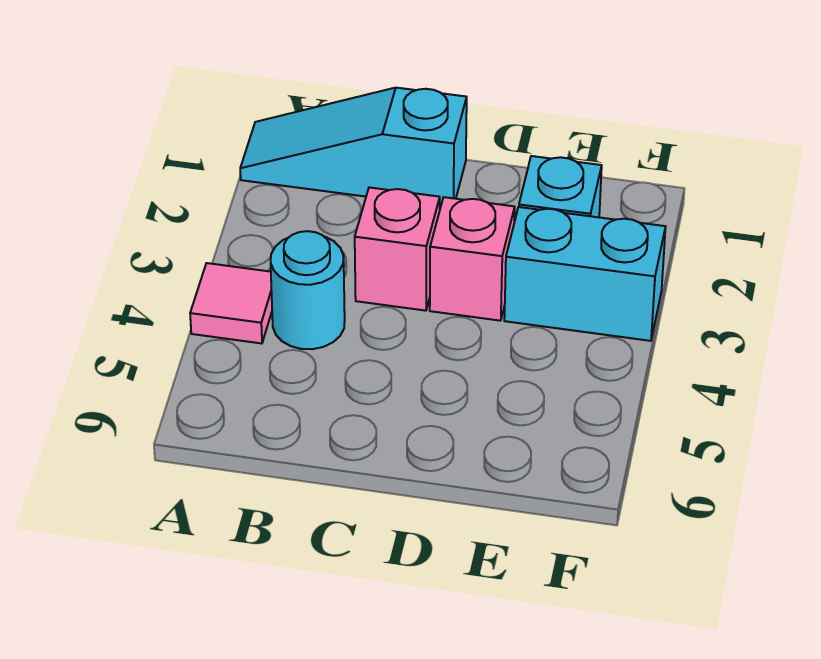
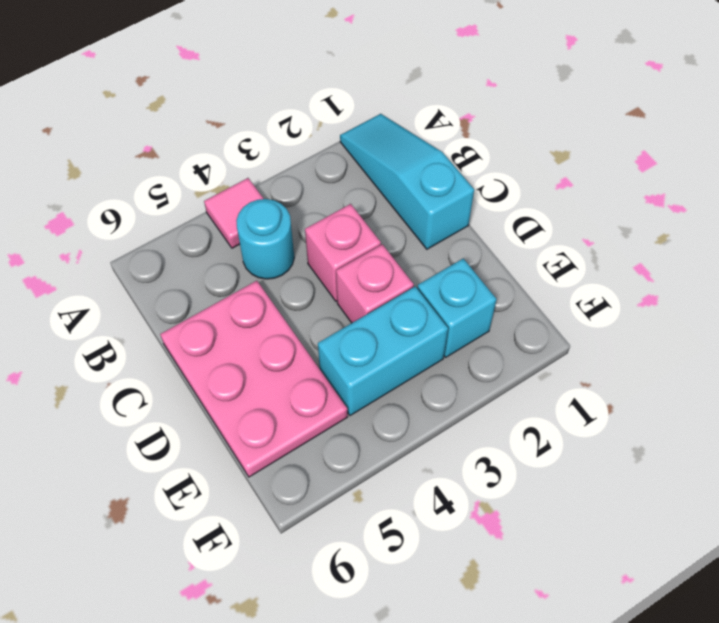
none -> pink 2x3 plate [160,281,348,477]
cyan 1x2 brick [504,207,666,341] -> cyan 1x2 brick turned to [318,286,448,416]

